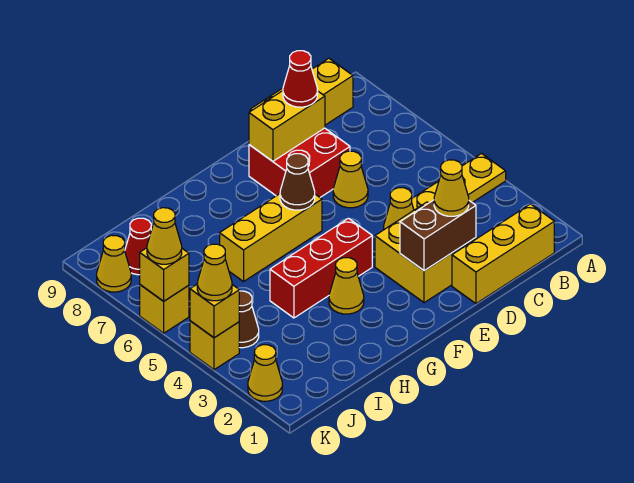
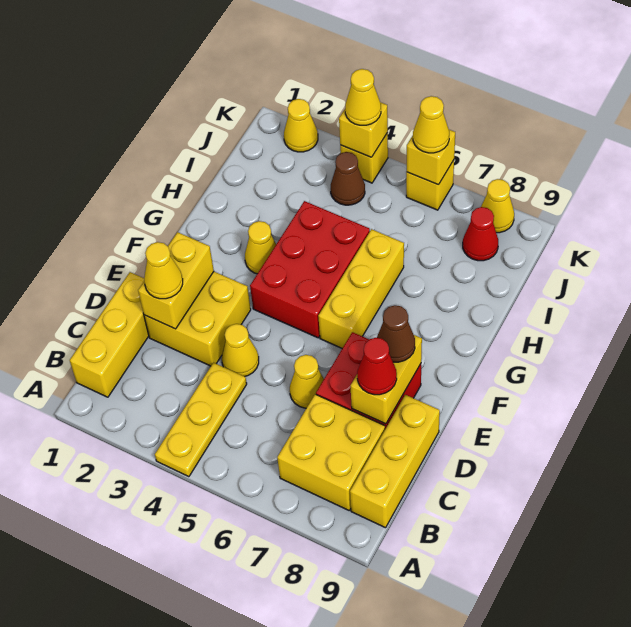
none -> yellow 2x2 brick [277,394,385,510]
brown 1x2 brick [400,200,476,271] -> yellow 1x2 brick [138,232,214,329]
red 1x3 brick [270,218,372,318] -> red 2x3 brick [250,201,370,338]
brown 1x1 cone [280,154,315,210] -> brown 1x1 cone moved to [377,305,415,362]

